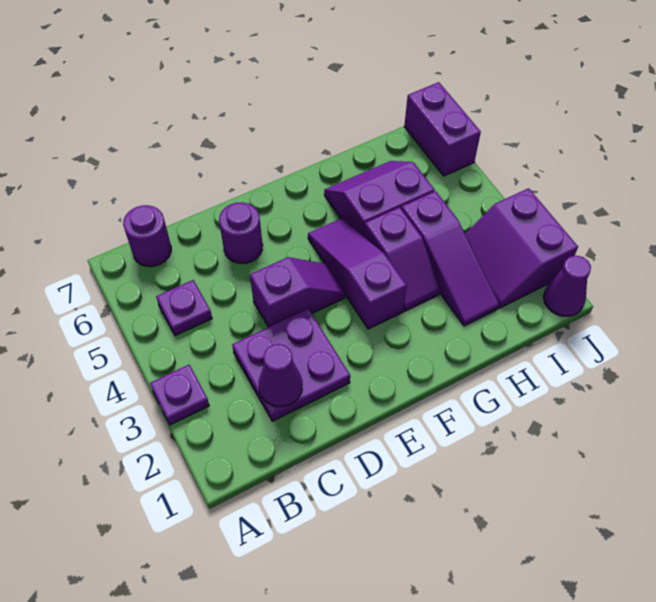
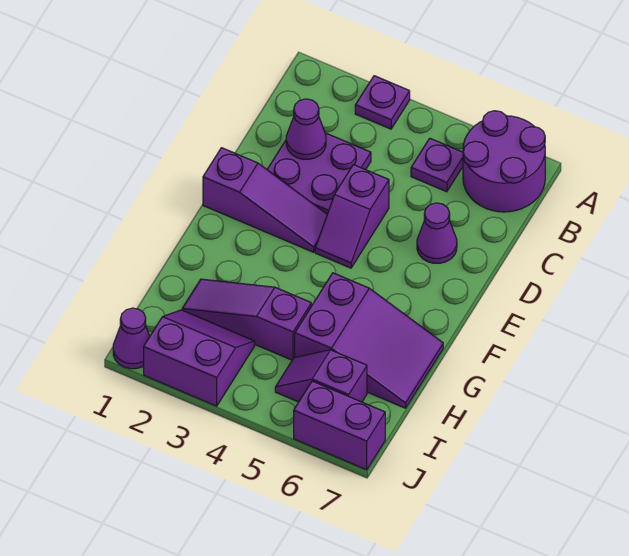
purple 1x1 round brick [123,205,171,266] -> purple 2x2 round brick [463,111,545,212]
purple 1x1 round brick [219,202,263,263] -> purple 1x1 cone [417,203,457,263]
purple 1x3 slope [308,218,407,329] -> purple 1x3 slope moved to [203,148,327,252]
purple 1x2 slope [364,207,440,311] -> purple 1x2 slope moved to [275,350,367,402]
purple 2x2 slope [324,161,434,236] -> purple 2x3 slope [295,273,443,408]

